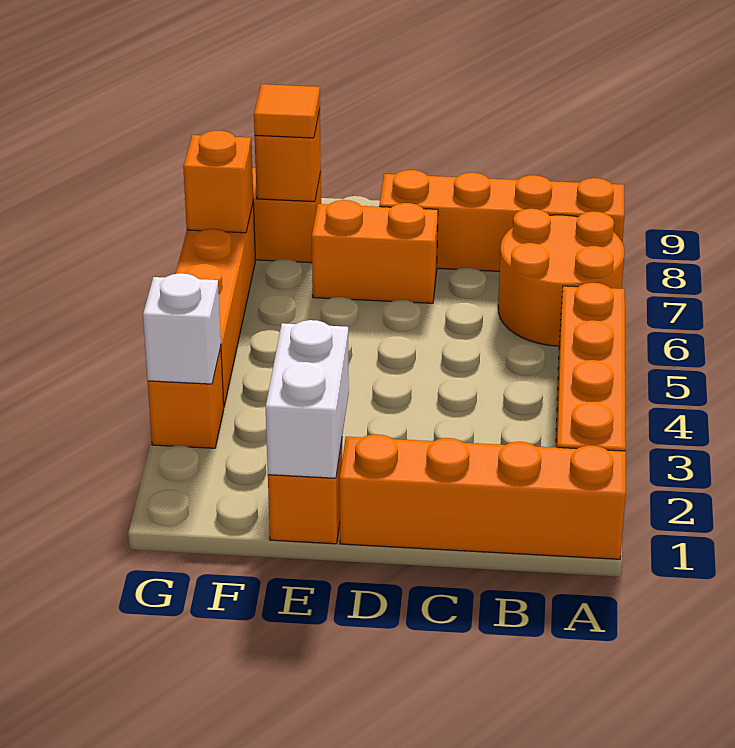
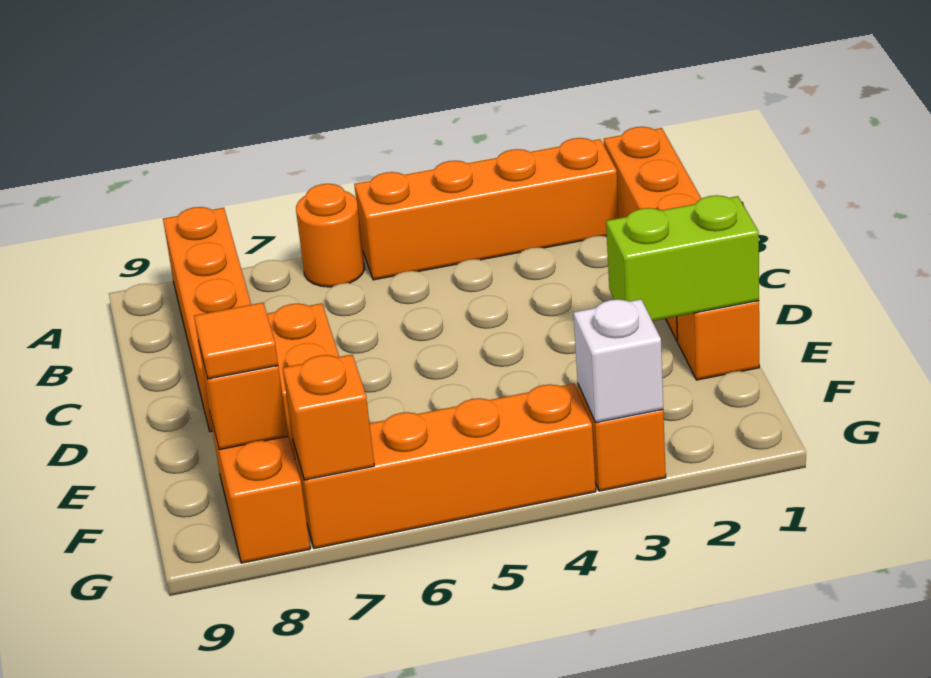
orange 2x2 round brick [498,209,625,346] -> orange 1x1 round brick [296,184,365,287]
white 1x2 brick [266,320,349,478] -> lime 1x2 brick [606,195,759,321]

